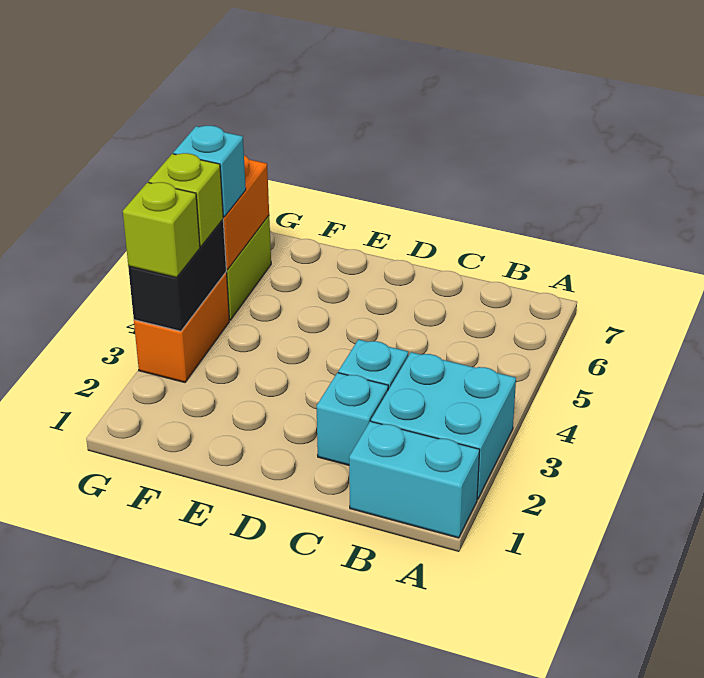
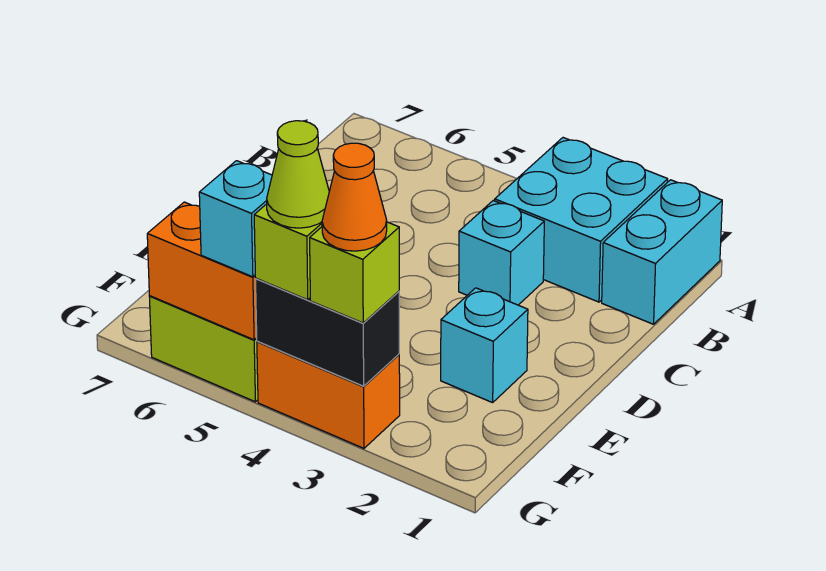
cyan 1x1 brick [317,373,388,465] -> cyan 1x1 brick moved to [441,288,528,403]
none -> orange 1x1 cone [322,143,387,251]
none -> lime 1x1 cone [267,121,329,228]

